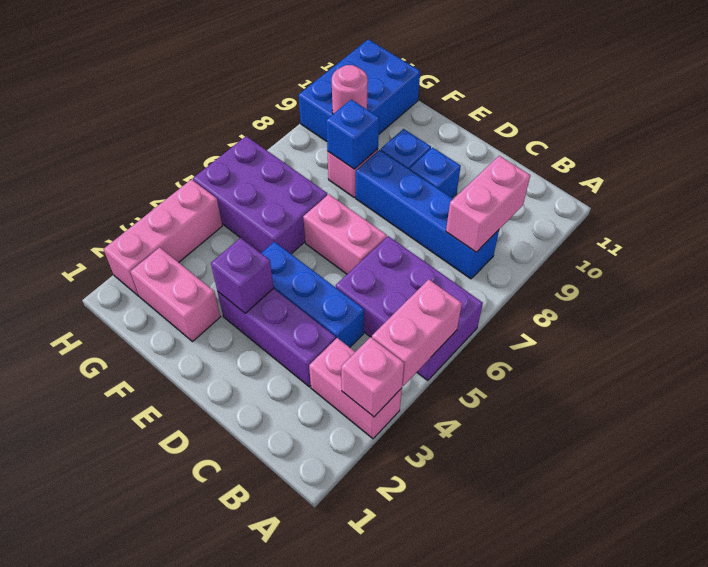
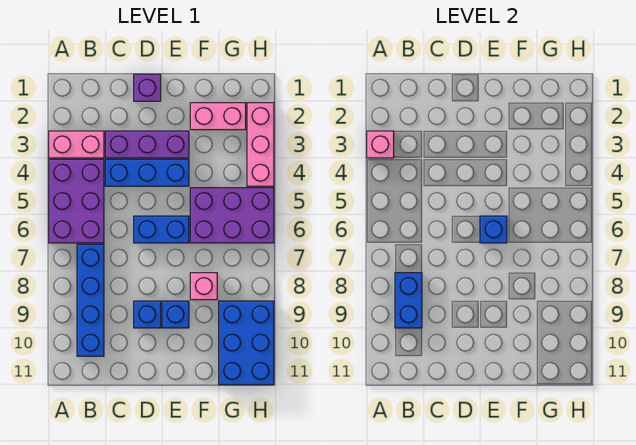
pink 1x2 brick [372,279,462,386] -> none
purple 2x3 brick [336,236,483,381] -> purple 2x3 brick turned to [49,159,104,243]
blue 1x4 brick [356,150,499,279] -> blue 1x4 brick turned to [77,244,104,356]
pink 1x2 brick [446,156,530,252] -> blue 1x2 brick [395,273,422,328]
pink 1x2 brick [303,194,387,274] -> blue 1x2 brick [134,216,189,243]
purple 1x1 brick [211,238,274,313] -> purple 1x1 brick moved to [134,74,161,101]
blue 1x1 brick [326,100,379,169] -> blue 1x1 brick moved to [480,216,507,243]
pink 1x1 round brick [332,65,368,114] -> none

